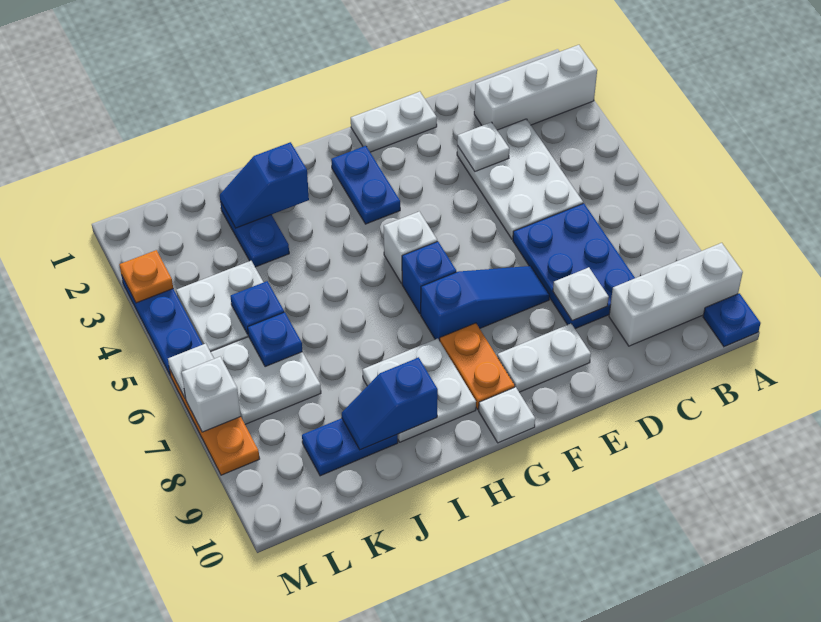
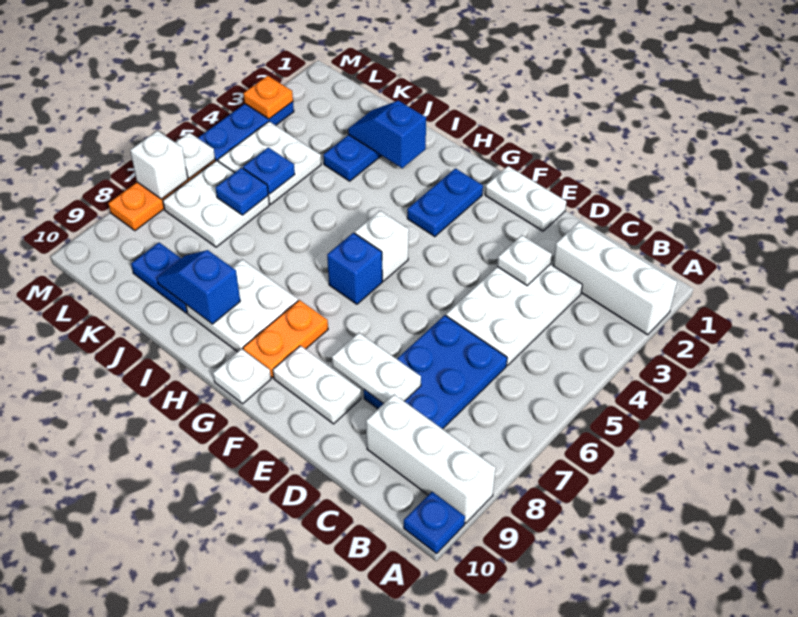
white 1x1 plate [553,267,609,321] -> white 1x2 plate [332,333,421,404]
blue 1x3 slope [421,266,550,341] -> none

